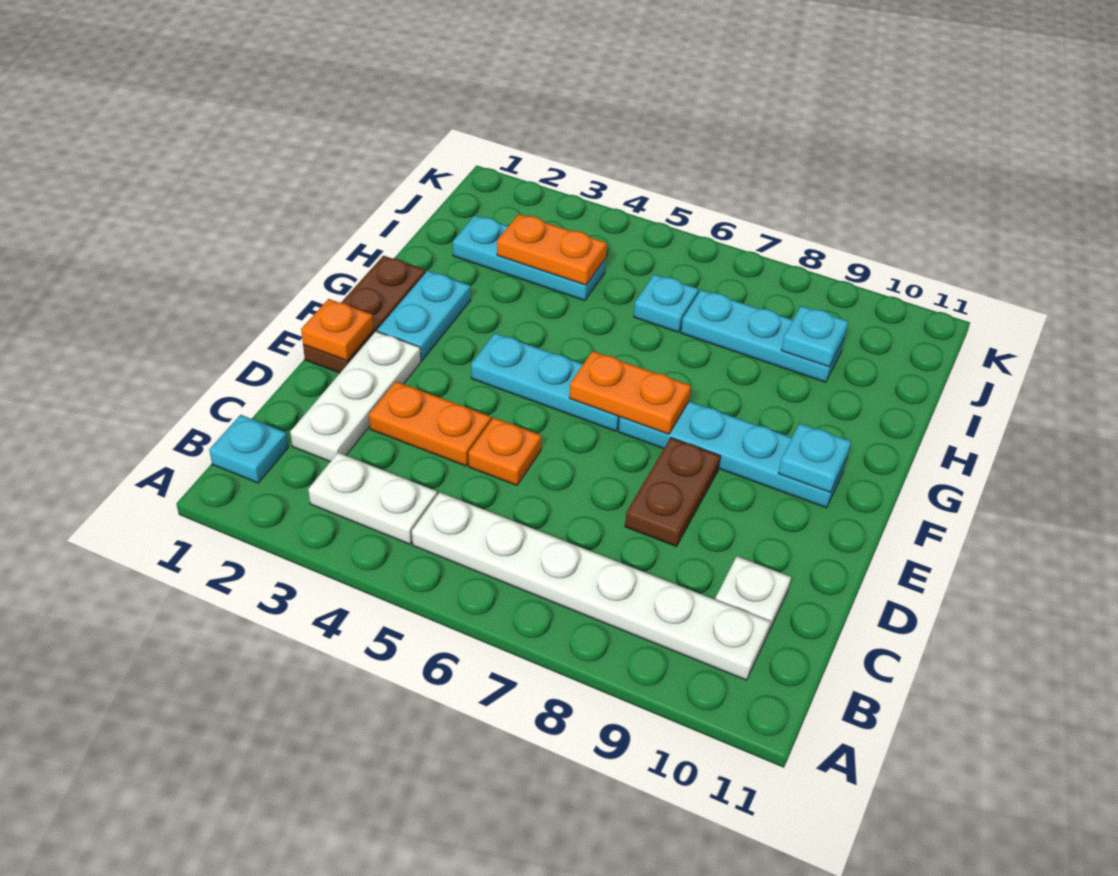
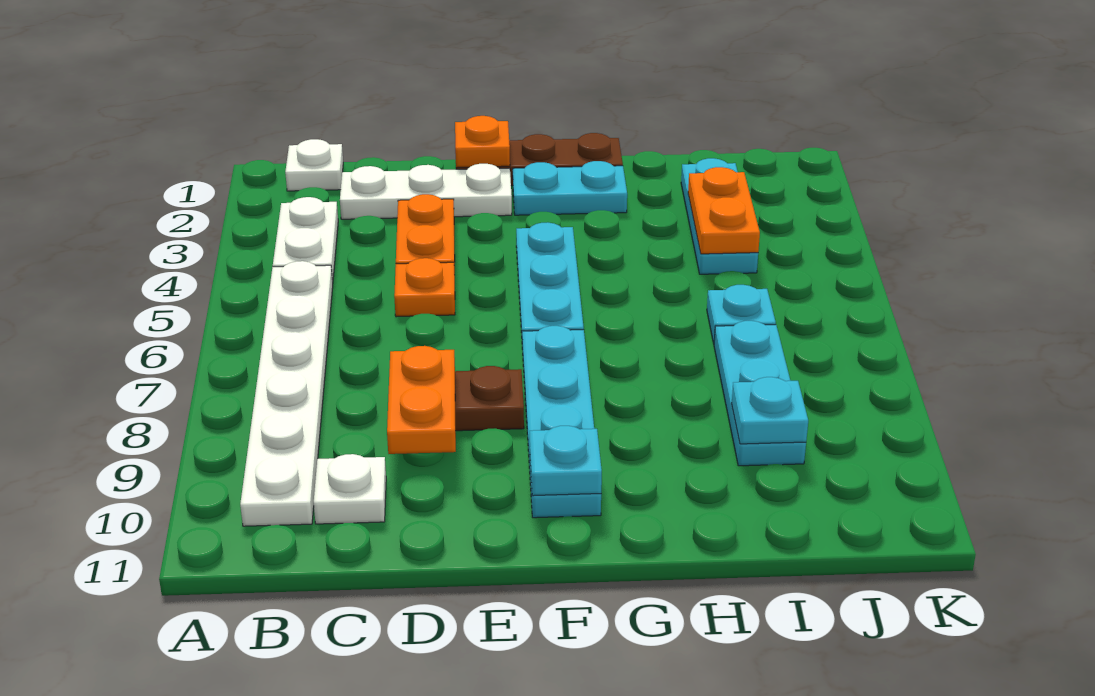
cyan 1x1 plate [209,415,288,483] -> white 1x1 plate [285,139,343,191]
orange 1x2 plate [569,351,691,434] -> orange 1x2 plate moved to [387,346,456,454]

